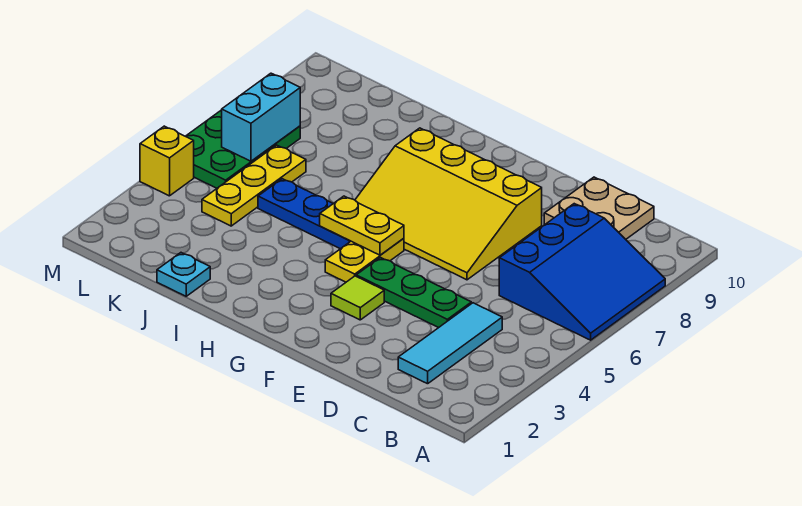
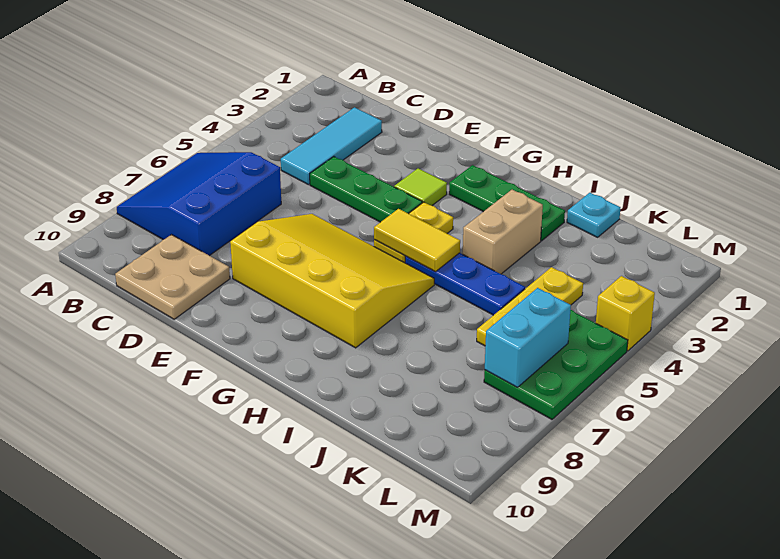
none -> green 1x3 plate [449,165,565,241]
yellow 1x2 plate [320,196,404,255] -> yellow 1x2 tile [374,209,460,272]
none -> tan 1x2 brick [463,190,543,274]

